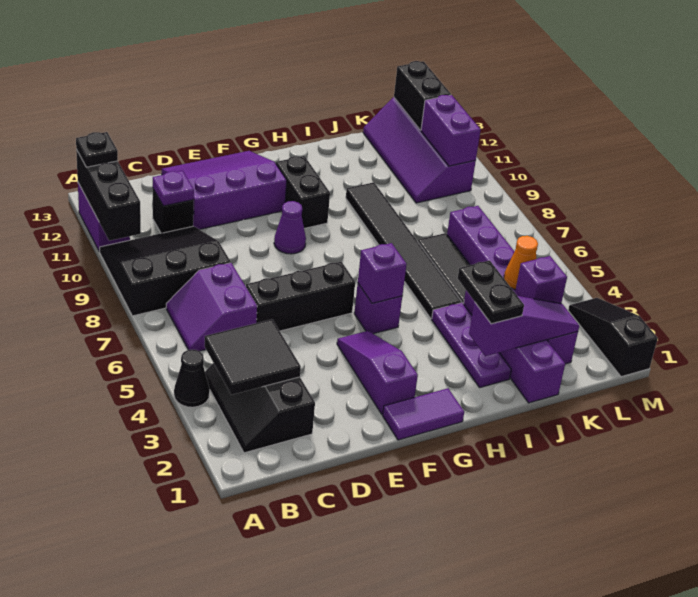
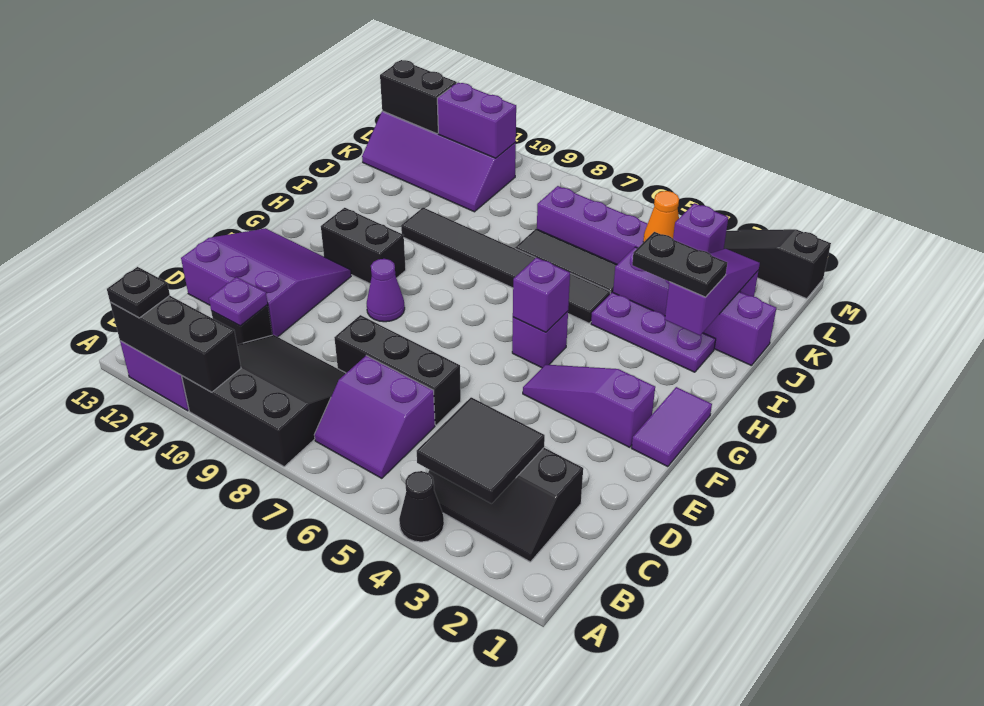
black 3x3 slope [100,226,231,316] -> black 3x3 slope turned to [182,335,346,466]
black 1x3 brick [246,262,355,331] -> black 1x3 brick turned to [334,315,461,425]
purple 3x3 slope [162,151,287,229] -> purple 3x3 slope turned to [181,228,351,337]

